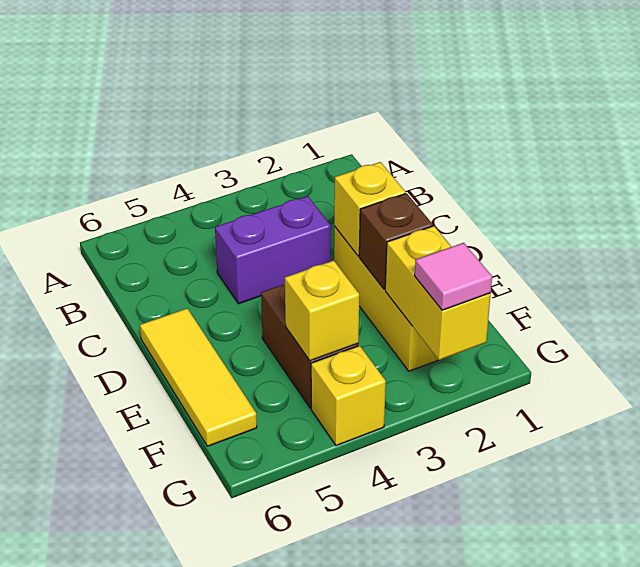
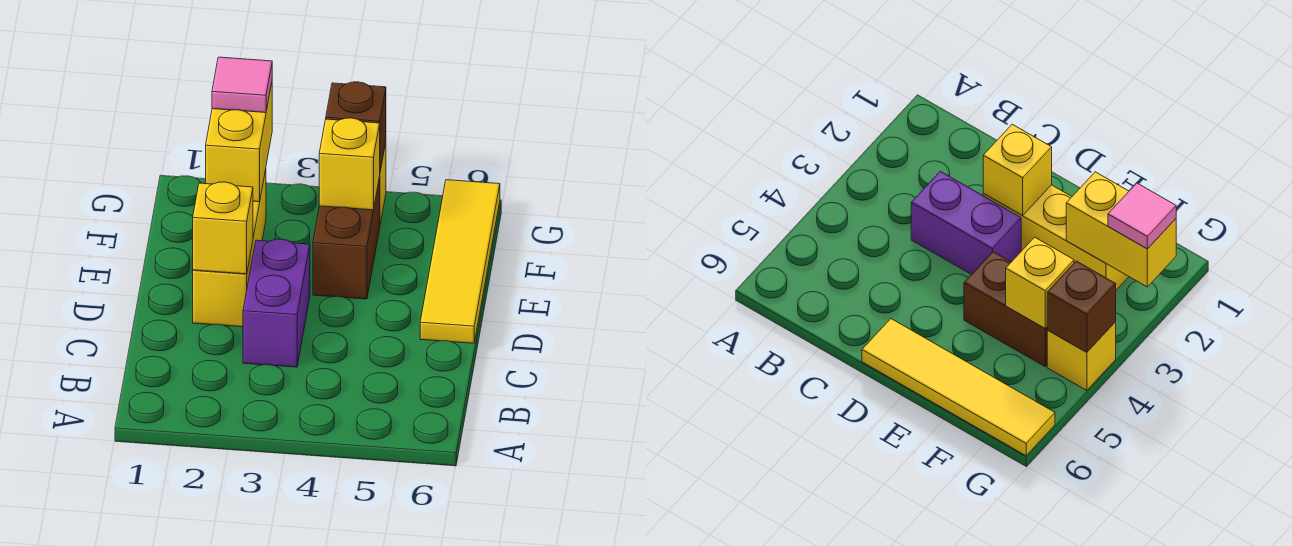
purple 1x2 brick [215,196,331,304] -> purple 1x2 brick turned to [243,239,310,367]
yellow 1x3 tile [140,308,257,446] -> yellow 1x4 tile [420,180,500,343]
brown 1x1 brick [359,193,433,289] -> brown 1x1 brick moved to [326,82,386,171]

